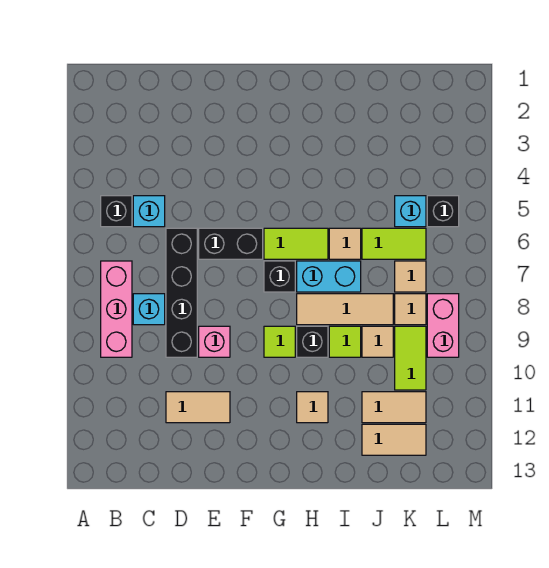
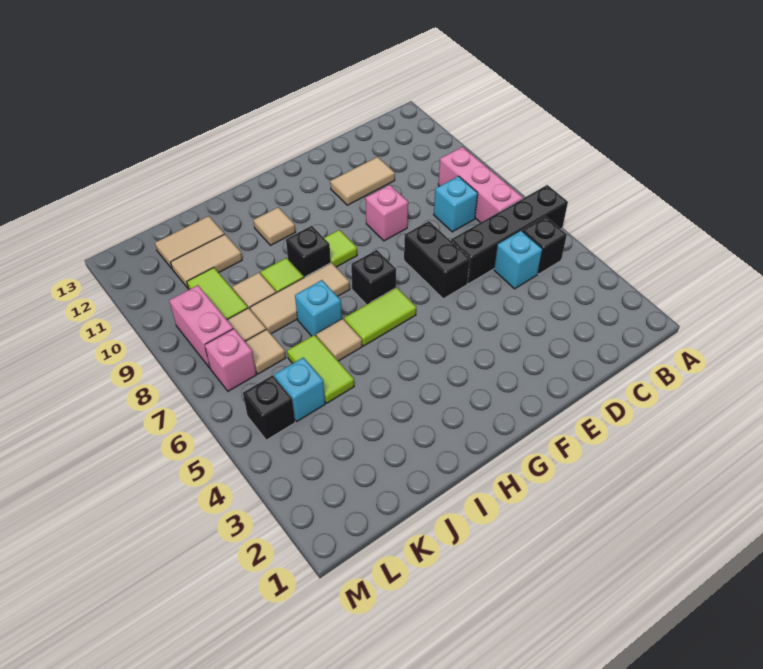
black 1x4 brick [166,228,197,357] -> black 1x4 brick turned to [451,185,568,284]
black 1x2 brick [199,228,263,259] -> black 1x2 brick turned to [404,221,470,299]
cyan 1x2 brick [297,261,361,292] -> cyan 1x1 brick [295,280,342,336]
lime 1x2 tile [362,228,426,259] -> lime 1x2 tile turned to [287,335,354,403]
none -> pink 1x1 brick [205,329,256,391]

